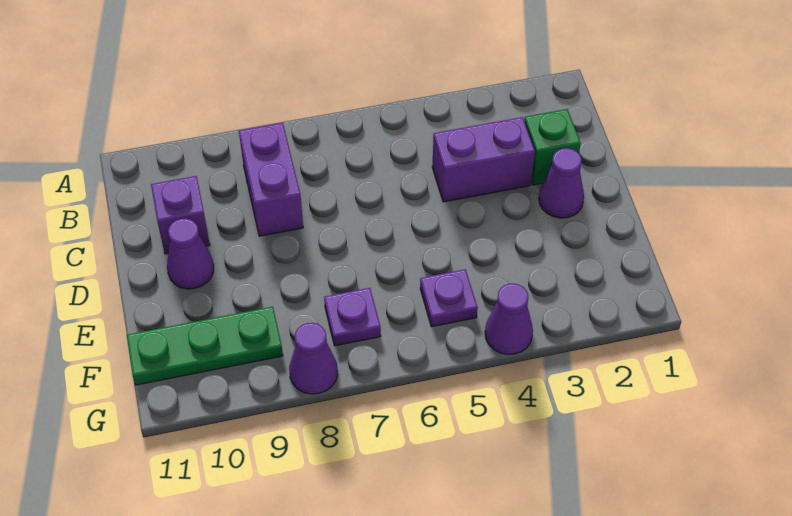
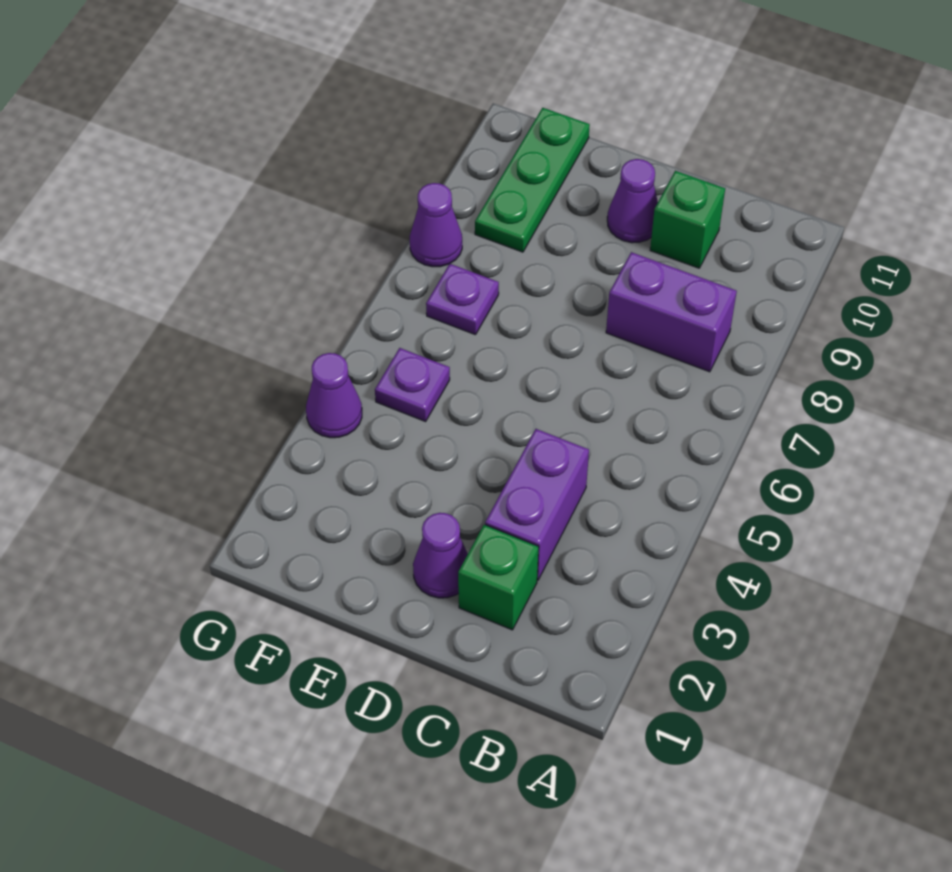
purple 1x1 brick [151,176,210,254] -> green 1x1 brick [650,171,725,268]

